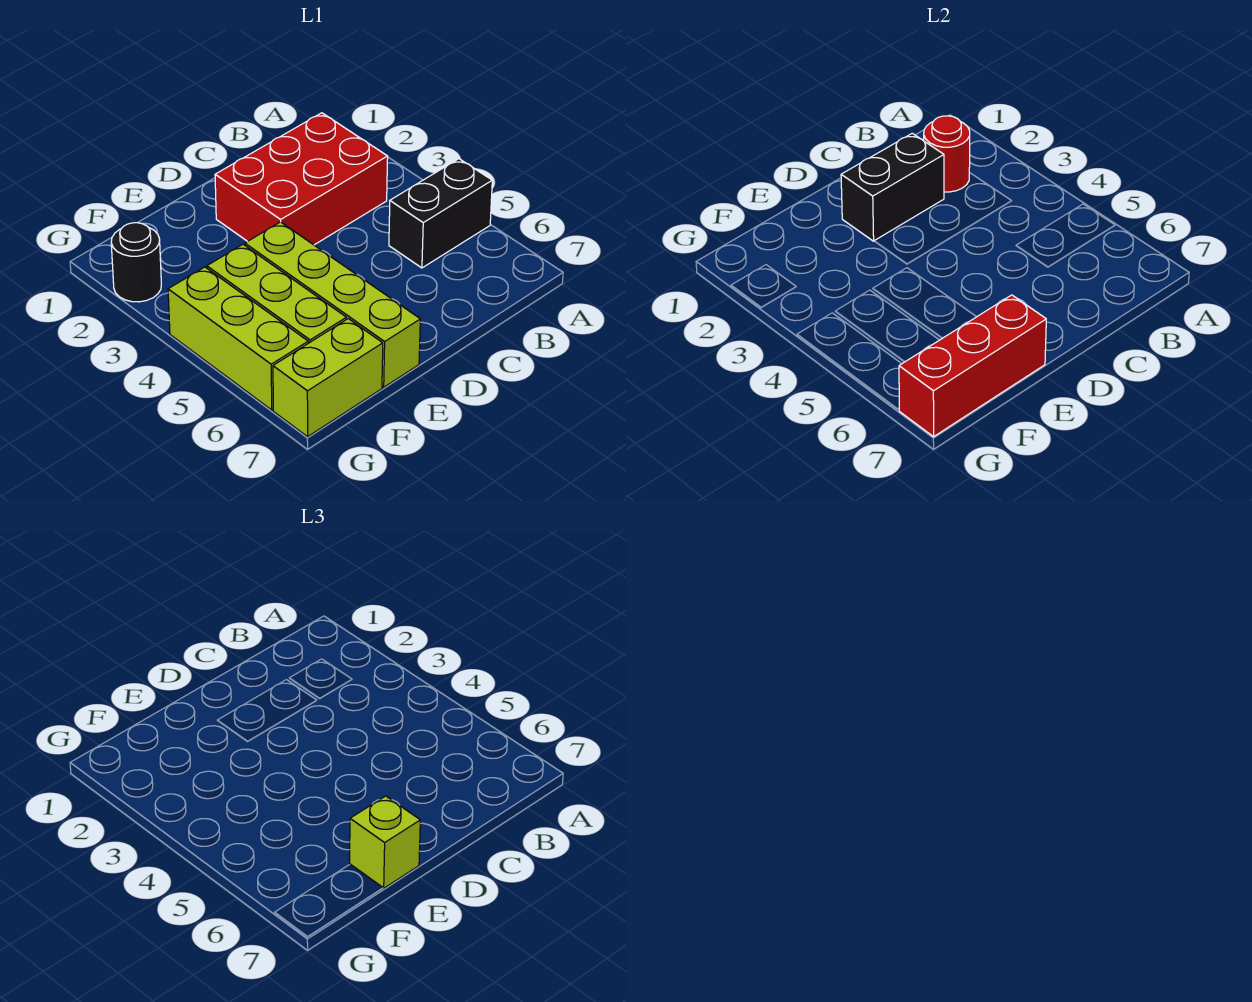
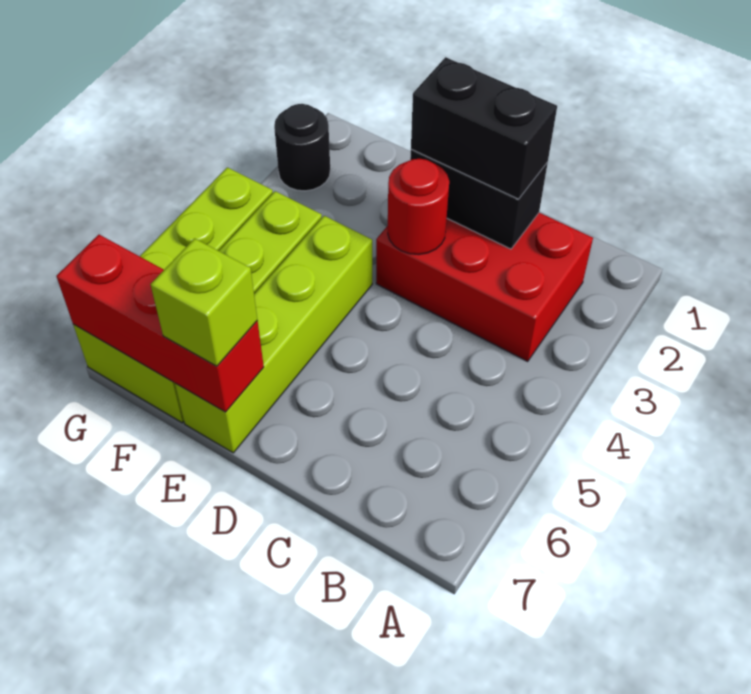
black 1x2 brick [389,159,492,268] -> black 1x2 brick moved to [411,57,557,199]
red 1x1 round brick [924,116,970,192] -> red 1x1 round brick moved to [388,159,449,255]

